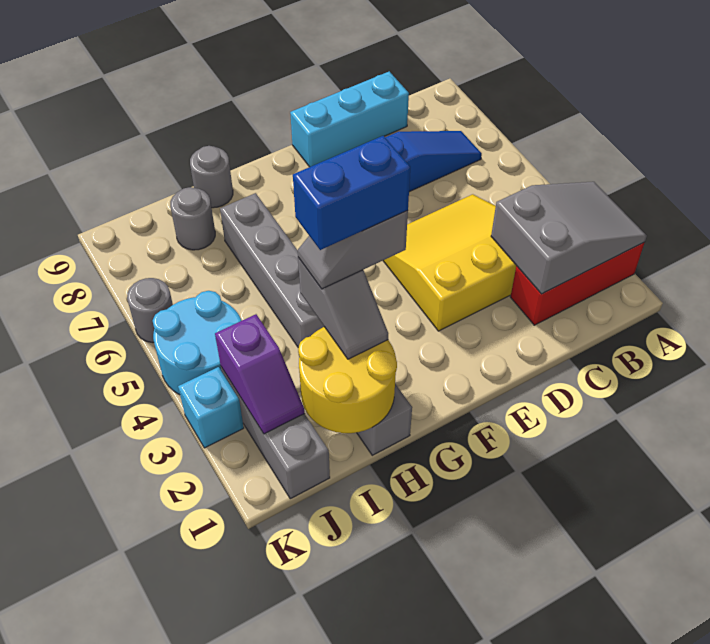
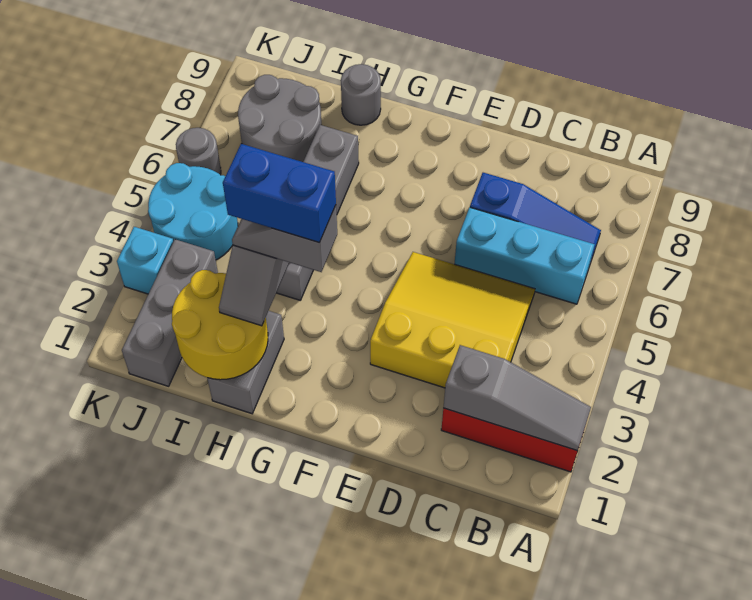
grey 2x3 slope [491,182,647,294] -> grey 1x3 slope [443,345,591,451]
cyan 1x3 brick [290,71,409,167] -> cyan 1x3 brick moved to [455,207,595,304]
grey 1x1 round brick [170,187,215,250] -> grey 2x2 round brick [238,75,322,162]
purple 1x2 slope [215,314,305,434] -> none

